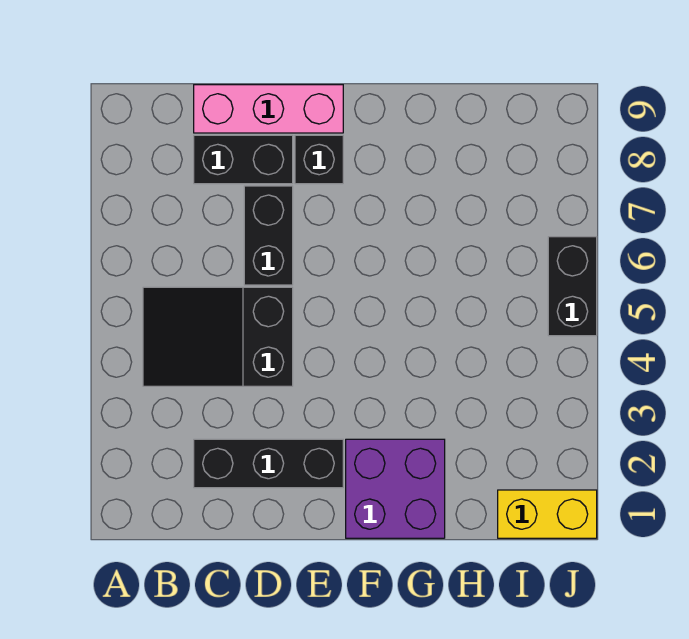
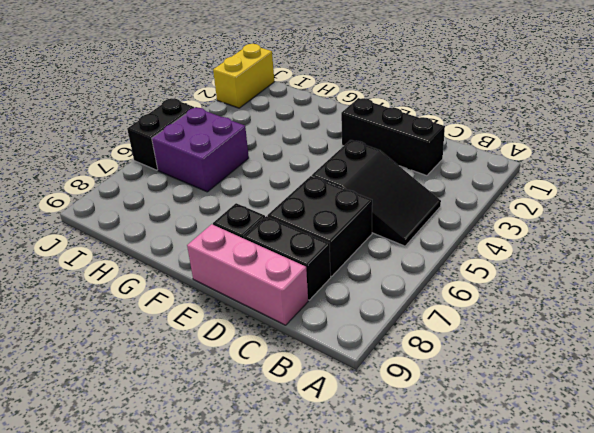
black 1x2 brick [244,186,293,285] -> black 2x2 brick [267,176,372,276]
purple 2x2 brick [346,439,445,538] -> purple 2x2 brick moved to [152,107,249,192]
yellow 1x2 brick [498,490,597,538] -> yellow 1x2 brick turned to [213,44,274,108]

